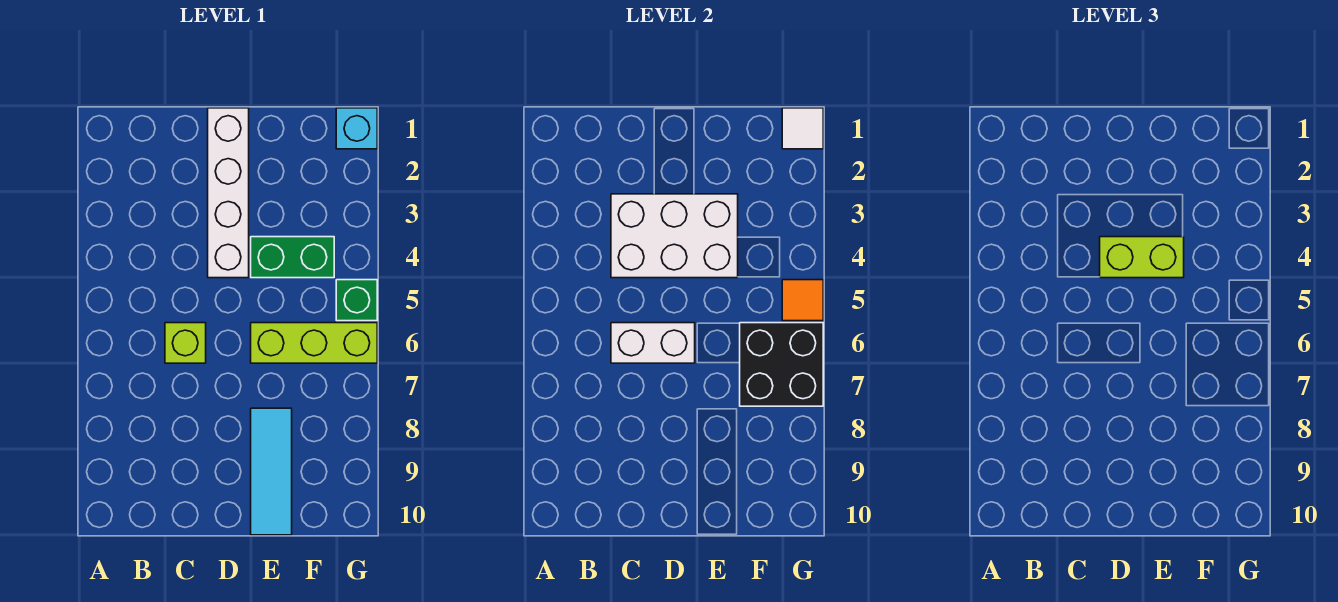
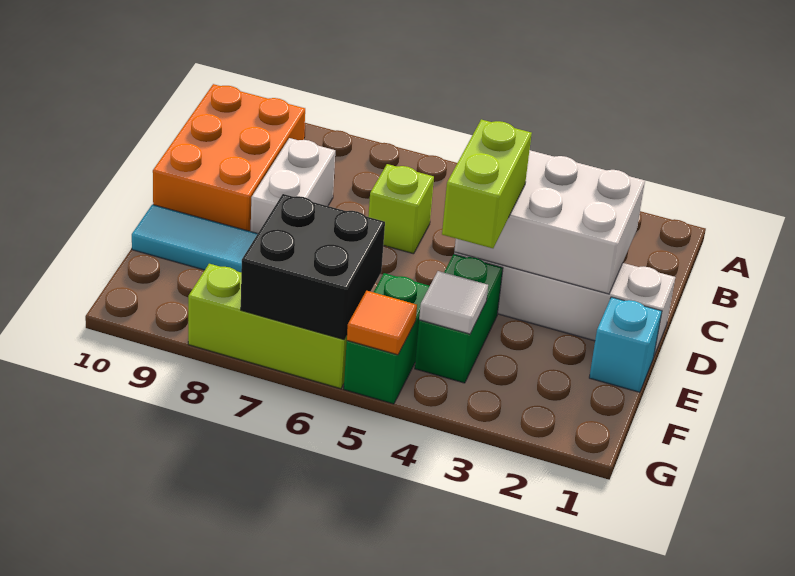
none -> orange 2x3 brick [153,84,305,231]
white 2x3 brick [611,194,738,278] -> white 2x3 brick turned to [454,150,645,294]
white 1x2 brick [611,323,695,363] -> white 1x2 brick moved to [251,138,335,233]
lime 1x3 brick [251,323,377,363] -> lime 1x3 brick turned to [188,264,347,389]
cyan 1x1 brick [336,108,377,149] -> cyan 1x1 brick moved to [589,297,662,392]
white 1x1 tile [782,108,823,149] -> white 1x1 tile moved to [419,271,488,334]
green 1x1 brick [336,280,377,321] -> green 1x2 brick [344,273,430,404]

